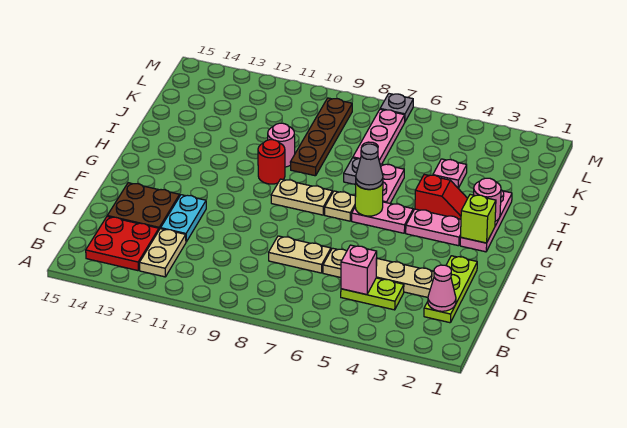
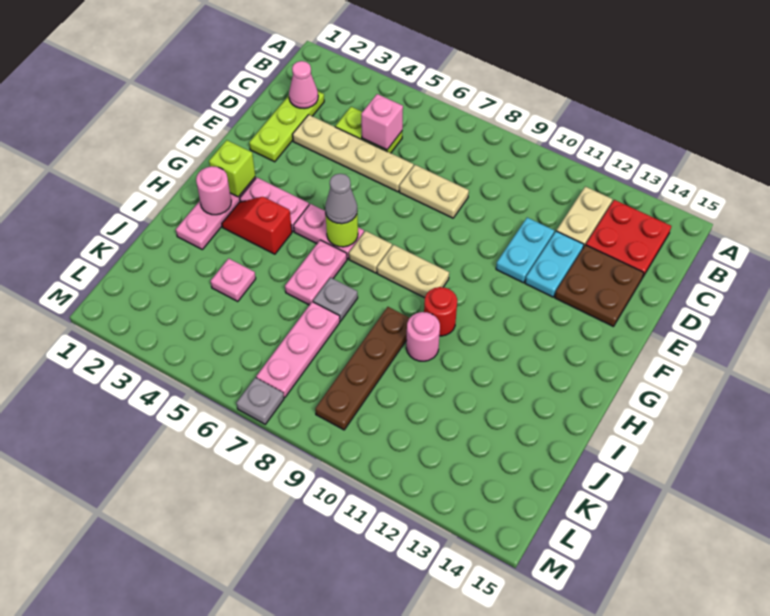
none -> cyan 1x2 plate [496,218,554,283]

